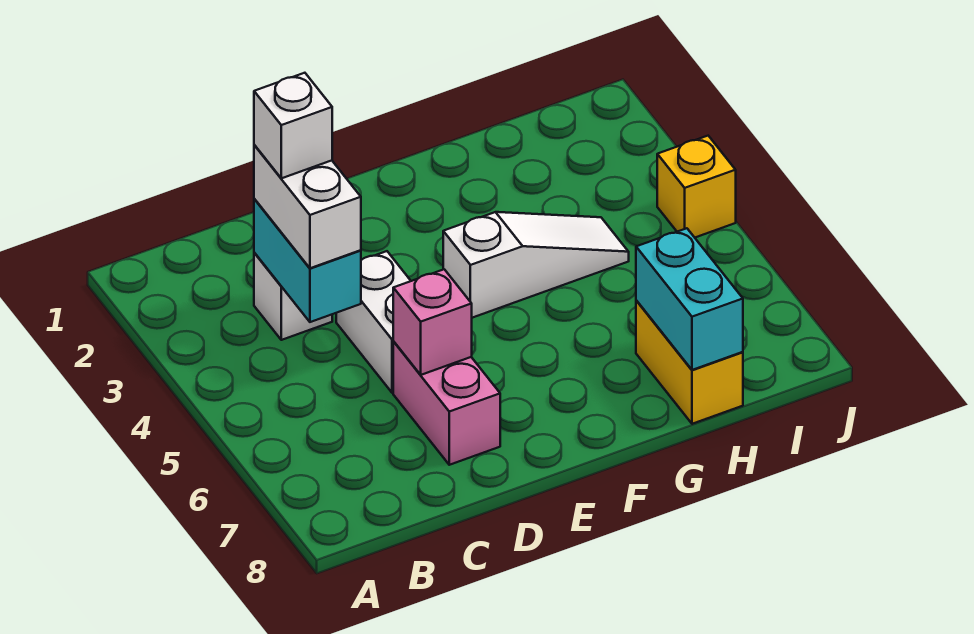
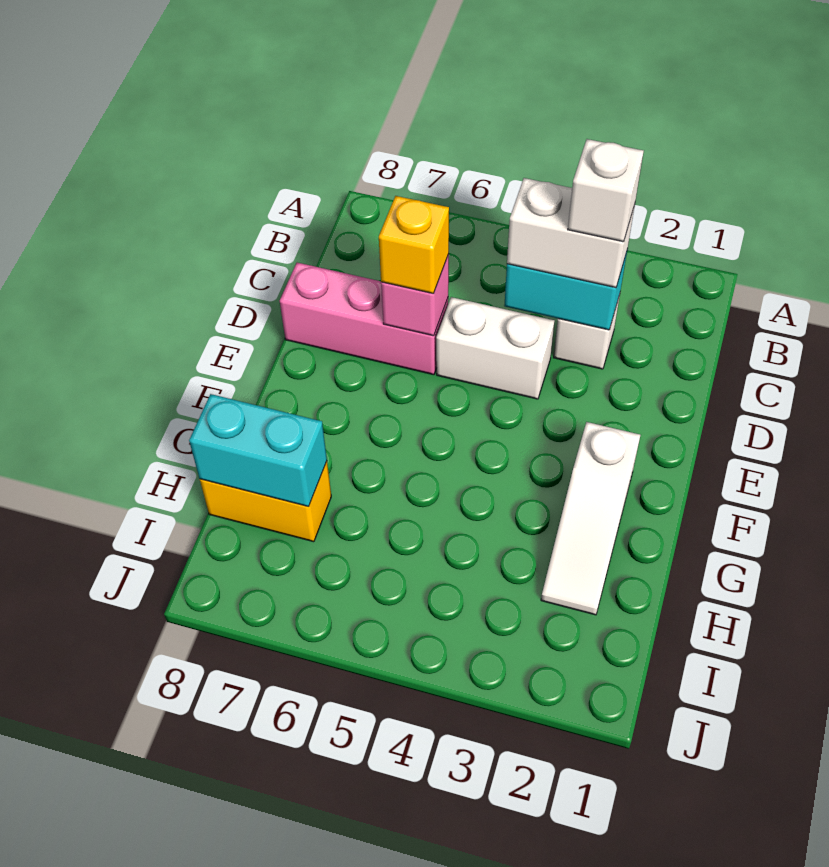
pink 1x2 brick [393,342,500,465] -> pink 1x3 brick [280,263,448,375]
white 1x3 slope [443,212,629,318] -> white 1x3 slope moved to [541,422,640,615]
yellow 1x1 brick [657,136,736,237] -> yellow 1x1 brick moved to [379,196,449,294]

